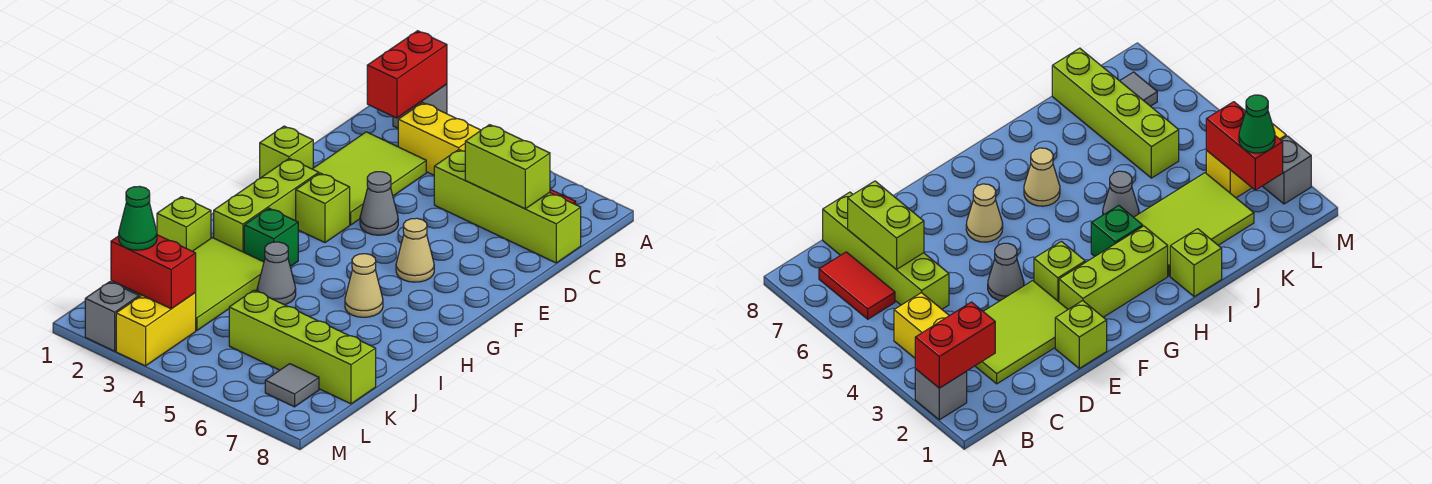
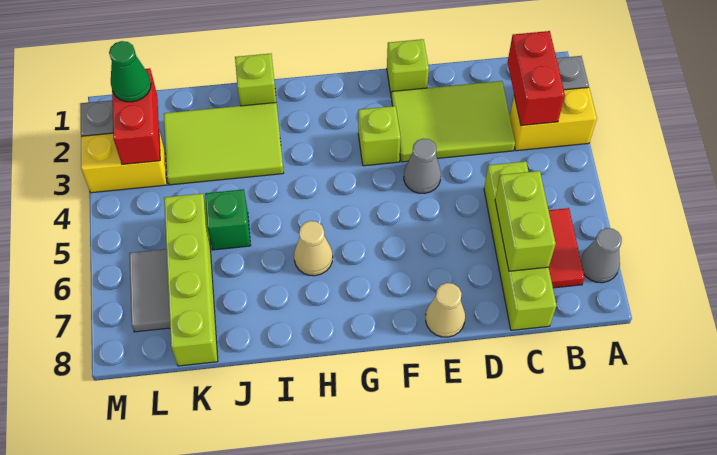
red 1x2 brick [367,31,447,118] -> red 1x2 brick turned to [508,31,565,125]
yellow 1x2 brick [398,103,481,175] -> yellow 1x2 brick turned to [510,87,597,151]
lime 1x3 brick [214,158,319,252] -> none
tan 1x1 cone [396,218,434,282] -> tan 1x1 cone moved to [426,283,465,337]
green 1x1 brick [244,208,298,267] -> green 1x1 brick moved to [205,189,251,250]
grey 1x1 cone [257,242,296,305] -> grey 1x1 cone moved to [581,228,622,283]
grey 1x1 tile [265,364,319,407] -> grey 1x2 tile [129,249,170,332]

